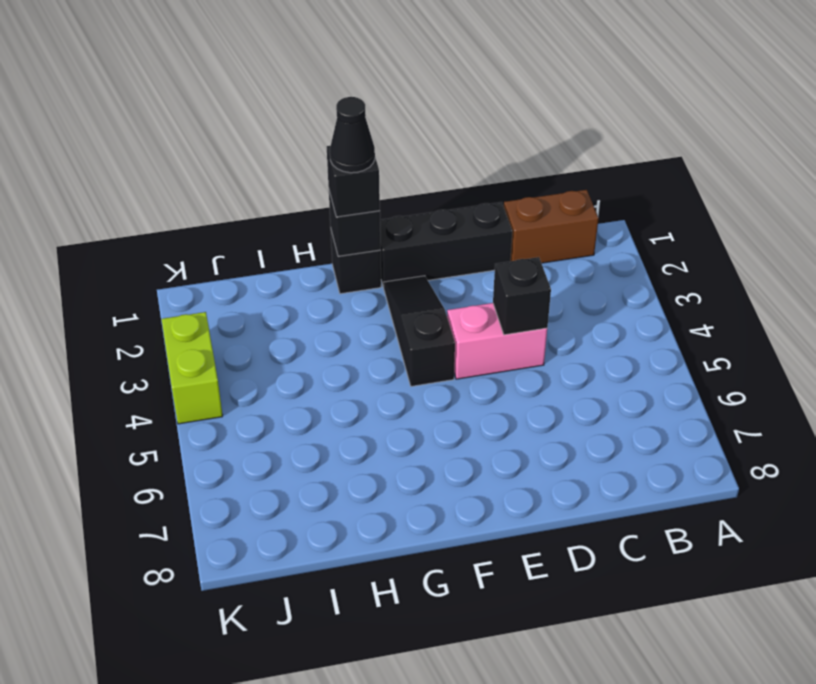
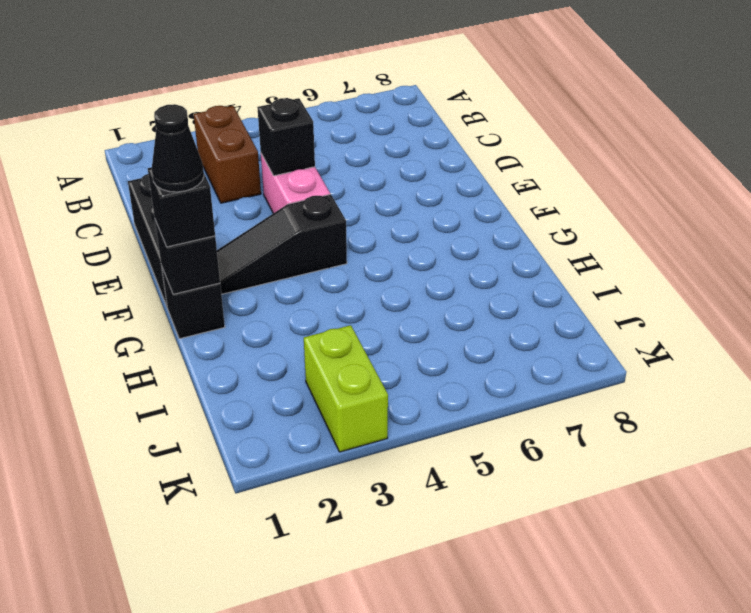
brown 1x2 brick [504,190,599,263] -> brown 1x2 brick moved to [194,106,261,203]
lime 1x2 brick [162,312,223,424] -> lime 1x2 brick turned to [304,325,388,452]

